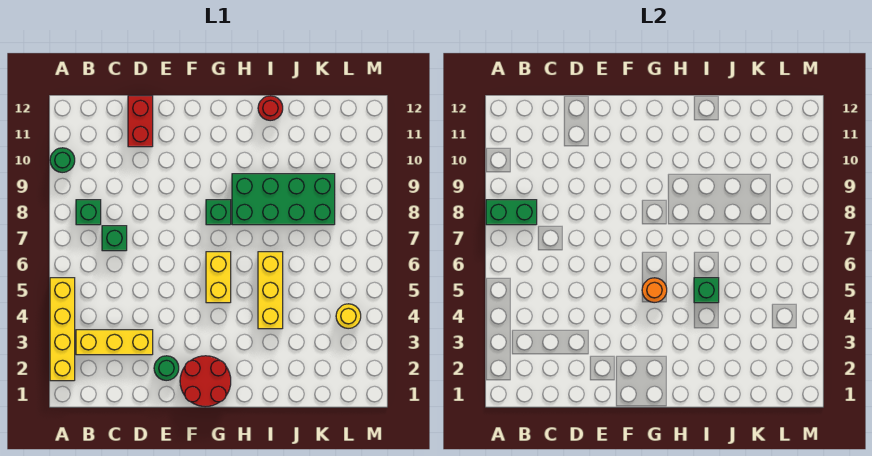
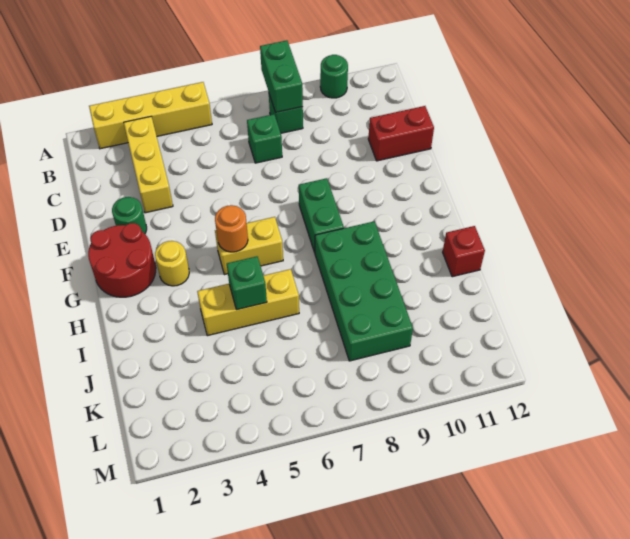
green 1x1 brick [206,200,231,225] -> green 1x2 brick [299,178,344,253]
red 1x1 round brick [258,96,283,121] -> red 1x1 brick [443,226,485,277]
yellow 1x1 round brick [336,304,361,329] -> yellow 1x1 round brick moved to [155,241,189,286]

